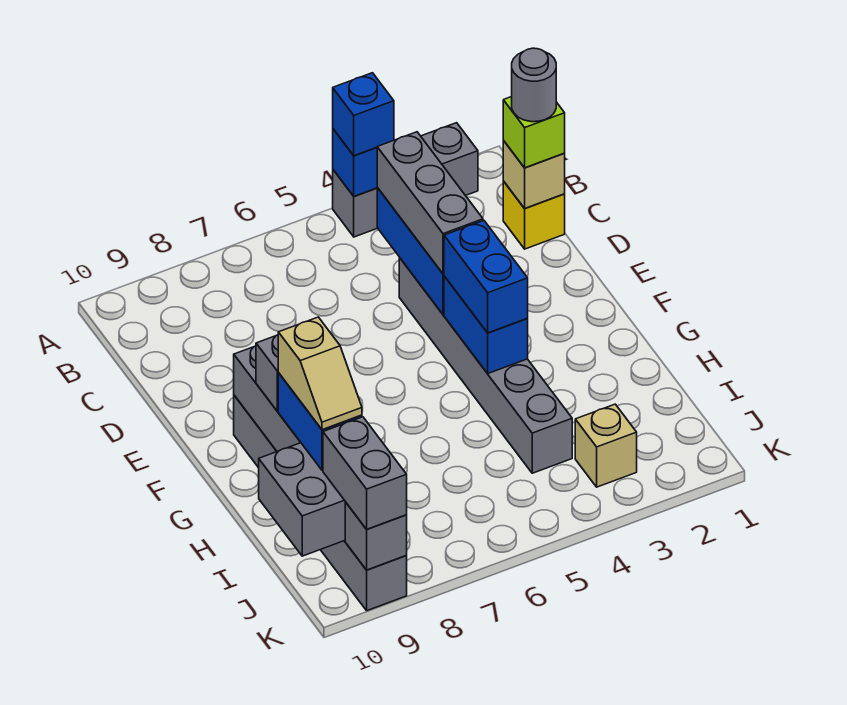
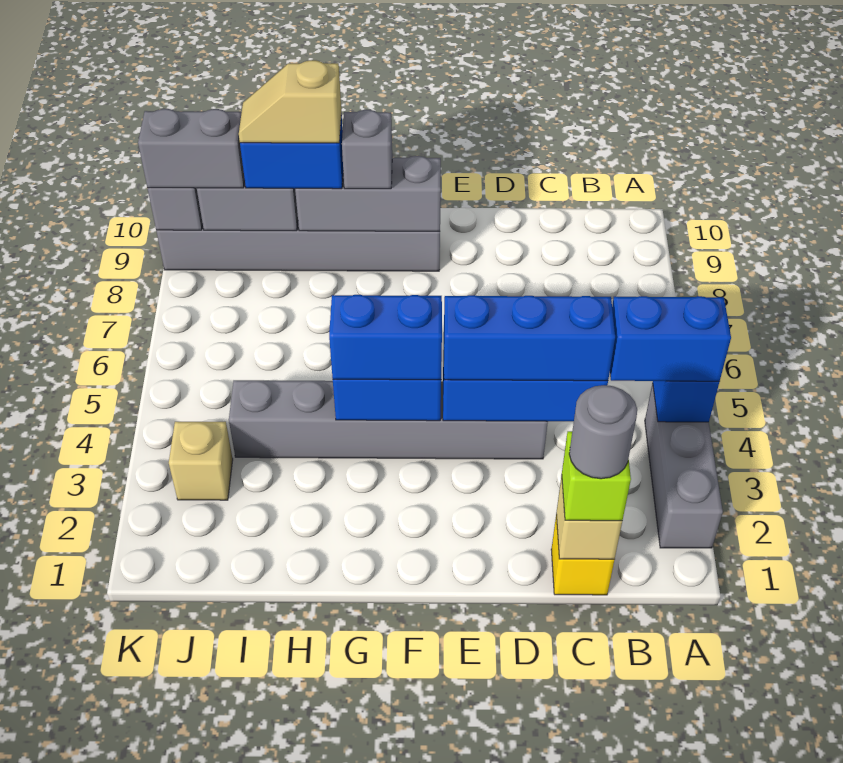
blue 1x1 brick [333,73,394,156] -> blue 1x2 brick [610,296,731,381]
grey 1x3 brick [377,132,483,274] -> blue 1x3 brick [444,295,615,381]

